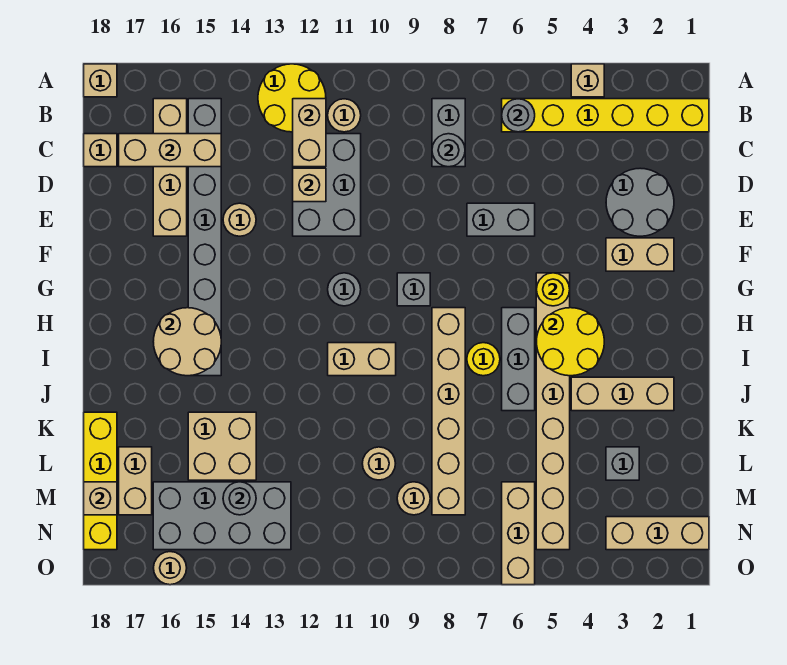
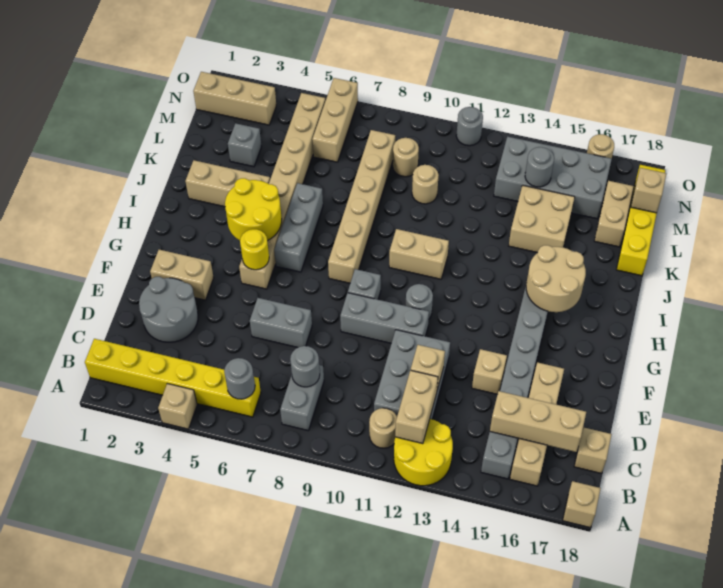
tan 1x1 round brick [223,203,256,236] -> tan 1x1 brick [472,349,507,394]
none -> grey 1x3 brick [340,293,429,343]
yellow 1x1 round brick [467,343,500,376] -> none
none -> grey 1x1 round brick [456,107,483,146]

